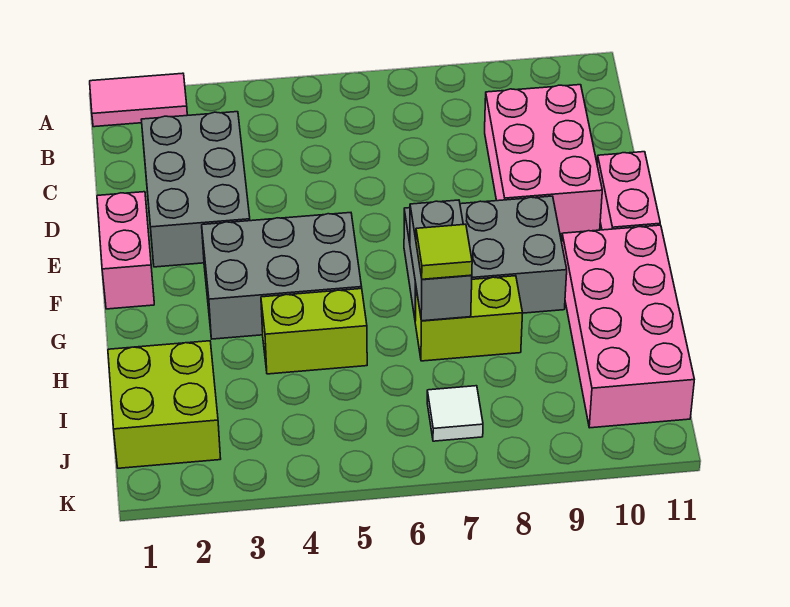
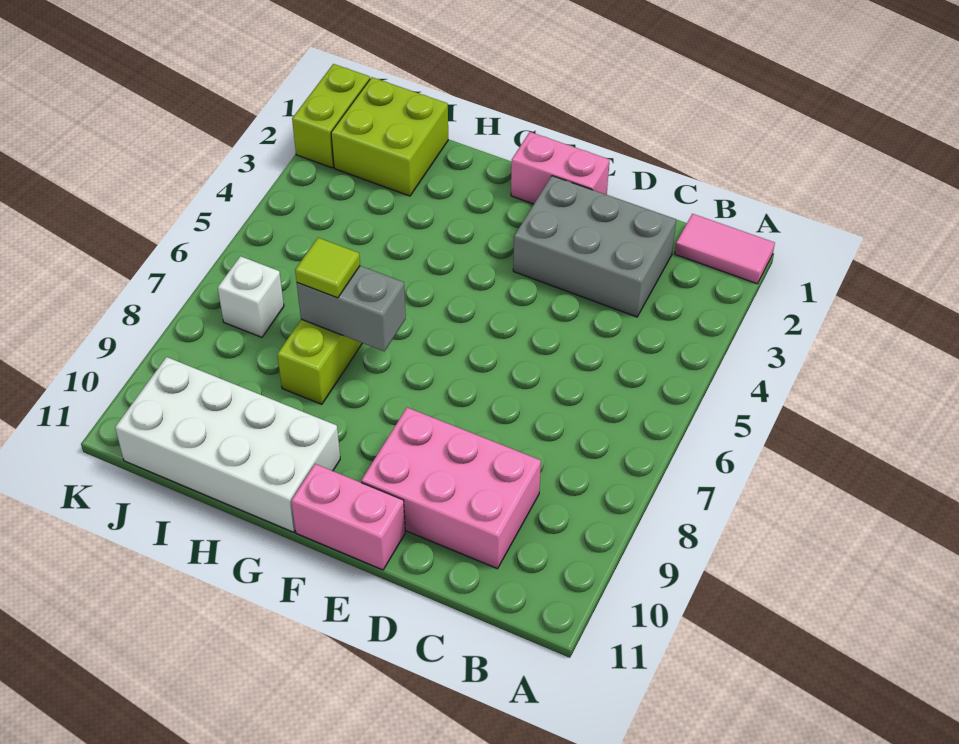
pink 1x2 tile [90,73,187,127] -> pink 1x2 tile turned to [675,214,775,284]
grey 2x3 brick [202,213,362,339] -> none
grey 2x3 brick [404,196,567,321] -> none
pink 2x4 brick [562,225,694,428] -> white 2x4 brick [115,357,340,532]
lime 1x2 brick [261,289,367,374] -> lime 1x2 brick moved to [292,64,370,168]
white 1x1 tile [427,386,483,441] -> white 1x1 brick [218,256,284,337]

